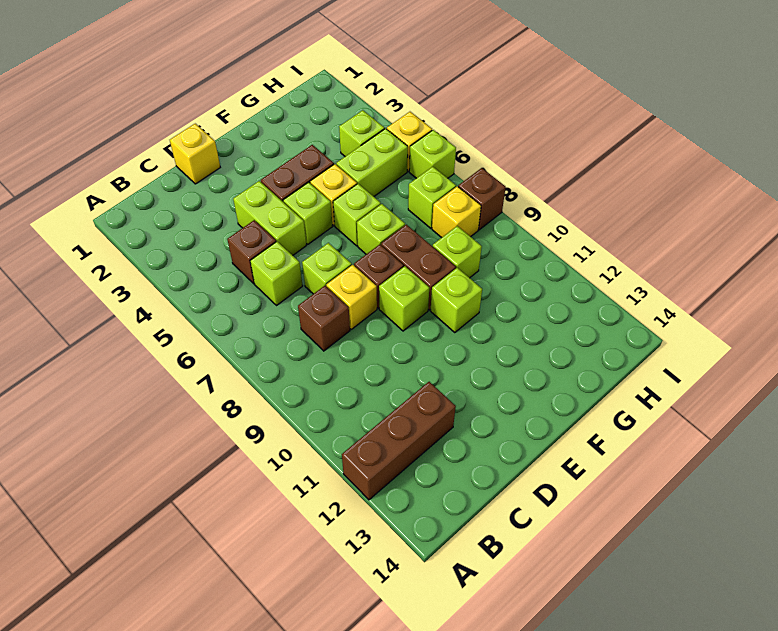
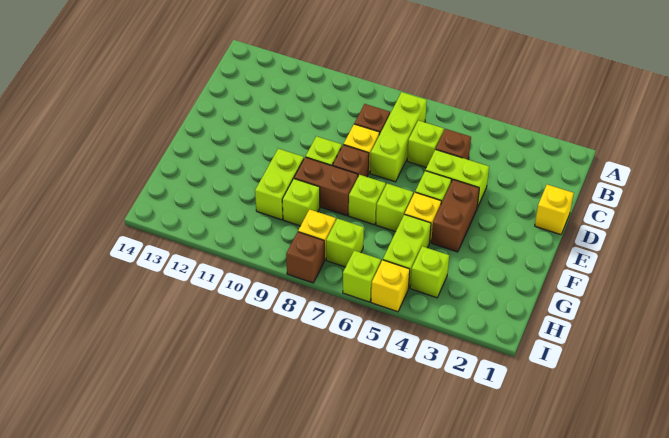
brown 1x3 brick [342,382,456,500] -> none
lime 1x1 brick [302,243,352,294] -> lime 1x3 brick [370,92,427,182]
lime 1x1 brick [431,268,482,333] -> lime 1x2 brick [255,149,304,220]

